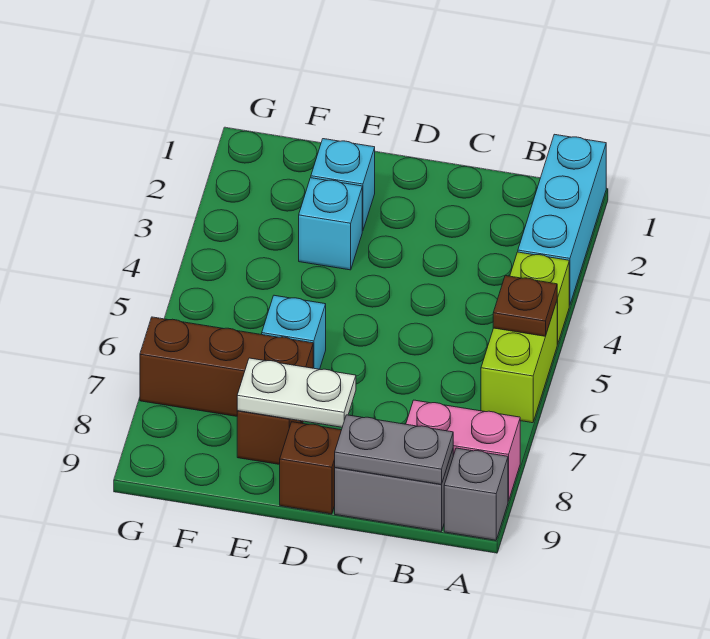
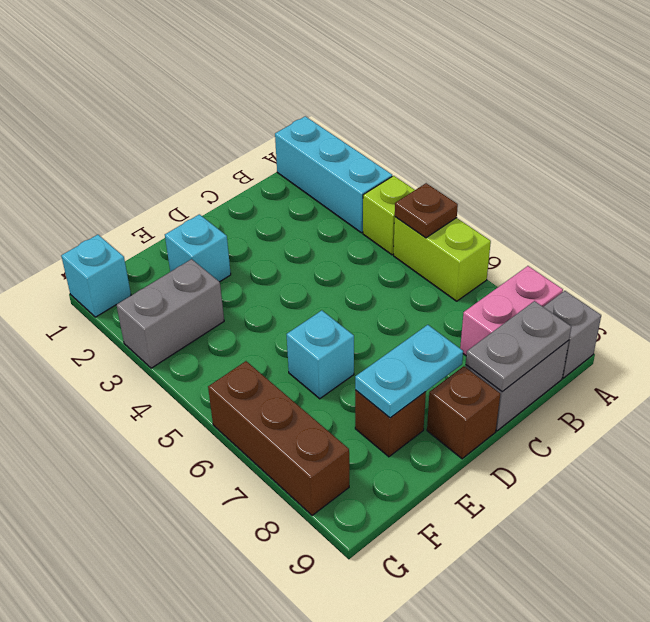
white 1x2 plate [237,358,356,427] -> cyan 1x2 plate [355,325,463,418]
cyan 1x1 brick [299,178,362,270] -> cyan 1x1 brick moved to [61,235,131,317]
brown 1x3 brick [140,317,313,424] -> brown 1x3 brick turned to [208,361,349,515]
none -> grey 1x2 brick [117,259,224,368]

